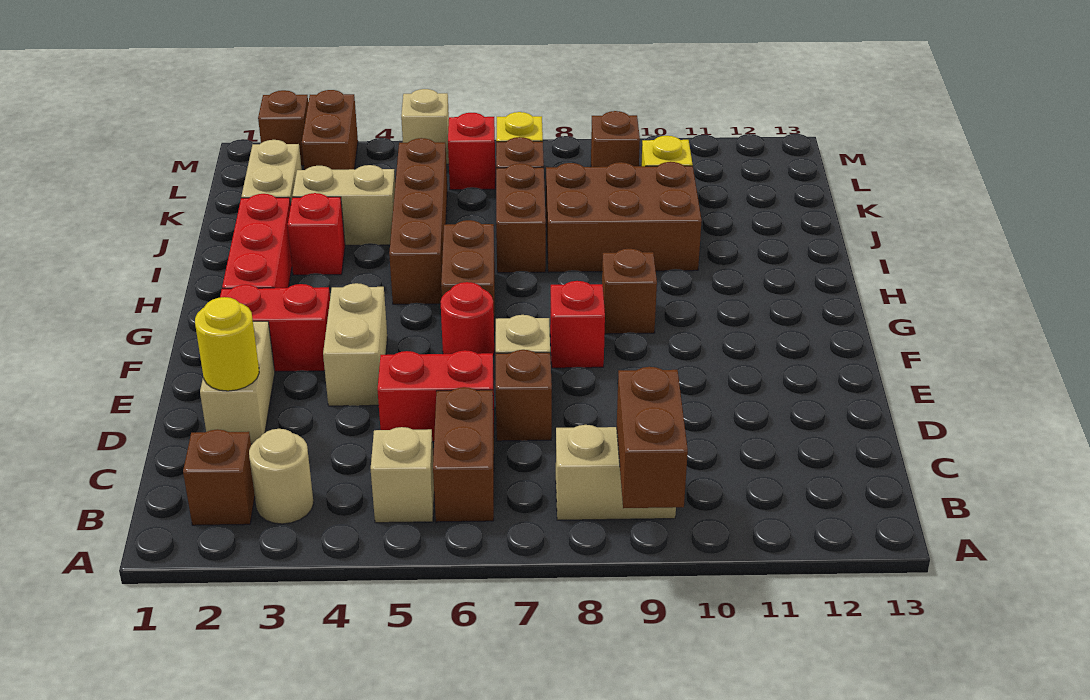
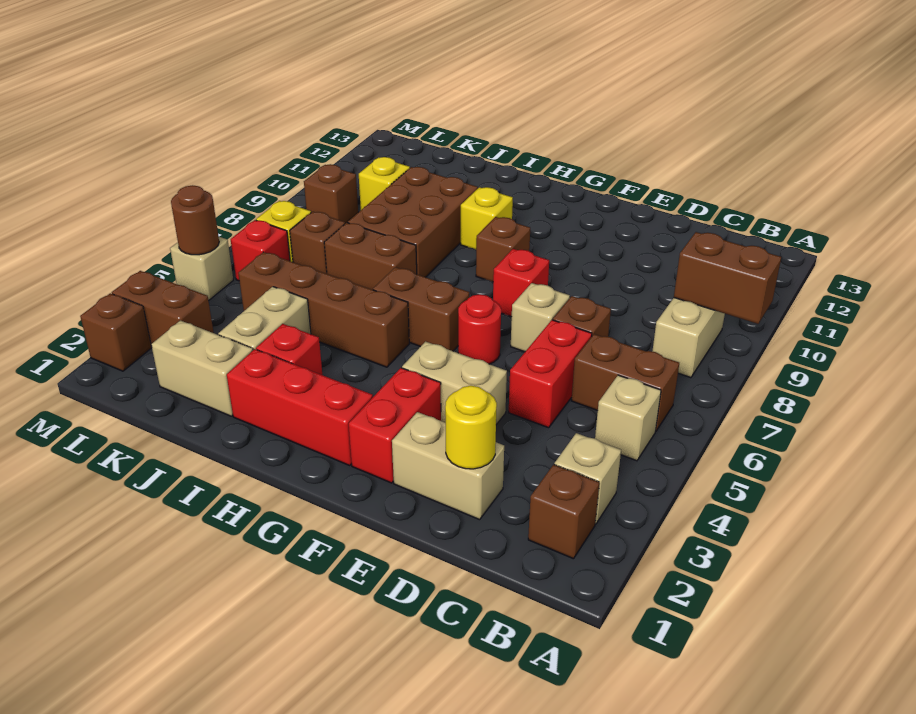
tan 1x1 round brick [249,429,314,524] -> tan 1x1 brick [554,433,621,524]
none -> yellow 1x1 brick [461,187,513,250]
none -> brown 1x1 round brick [171,185,219,255]

